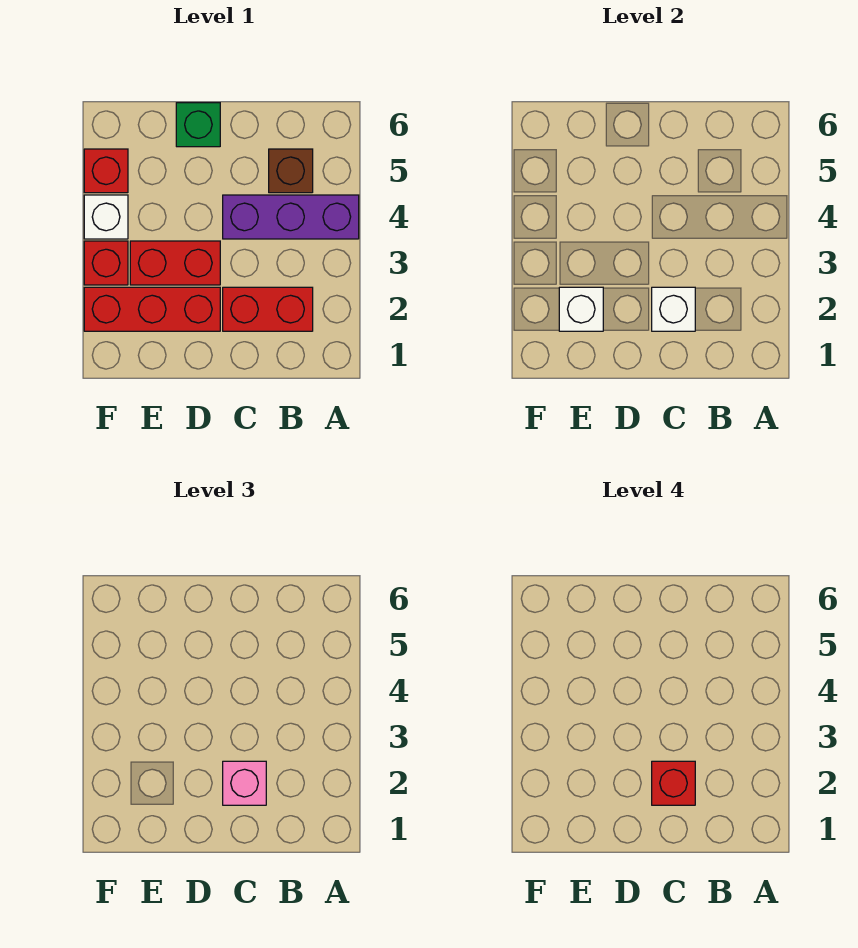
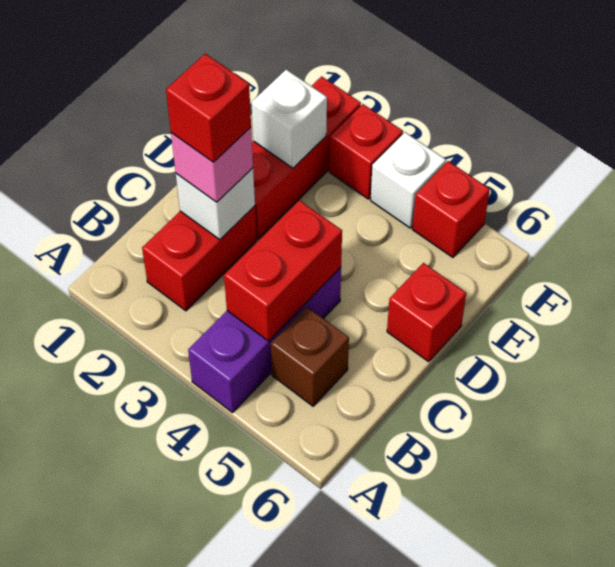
red 1x2 brick [130,241,220,285] -> red 1x2 brick moved to [224,200,342,341]
green 1x1 brick [176,103,220,147] -> red 1x1 brick [387,263,466,362]

